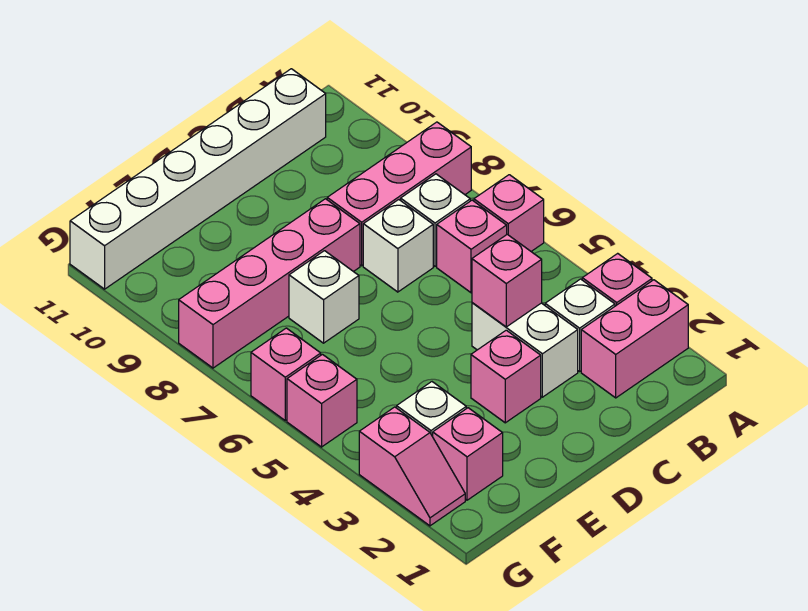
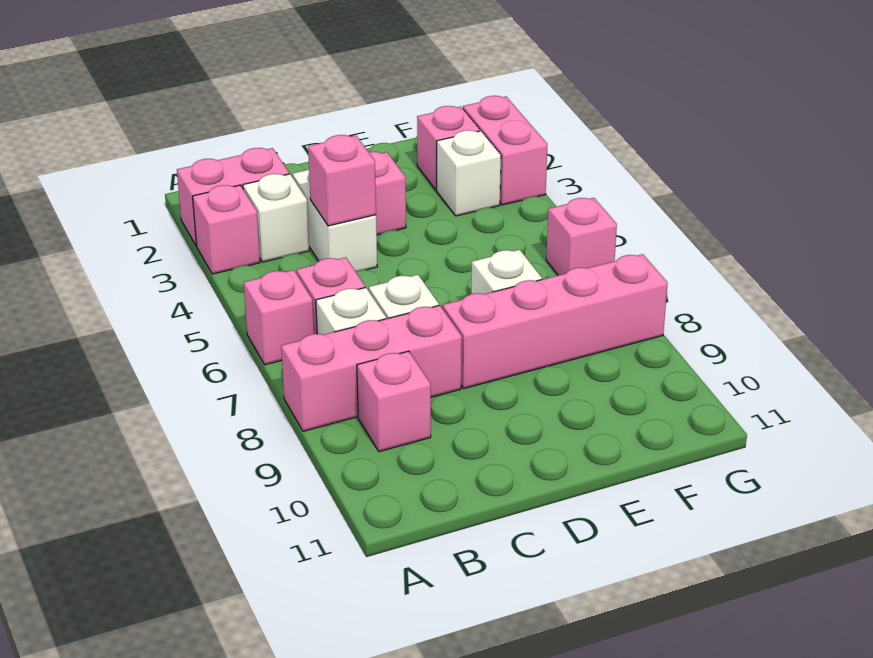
white 1x6 brick [70,69,326,289] -> none
pink 1x2 slope [359,407,465,526] -> pink 1x2 brick [463,96,548,205]
pink 1x1 brick [287,354,357,447] -> pink 1x1 brick moved to [357,351,431,452]

